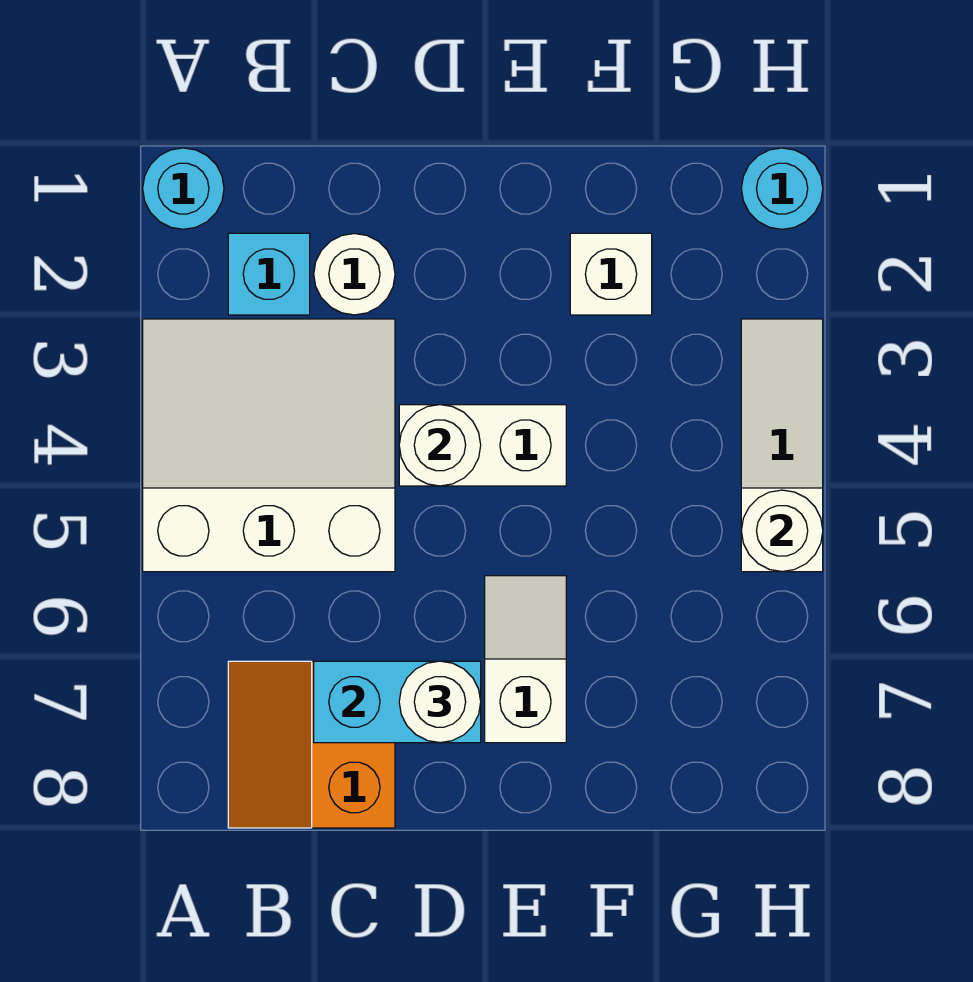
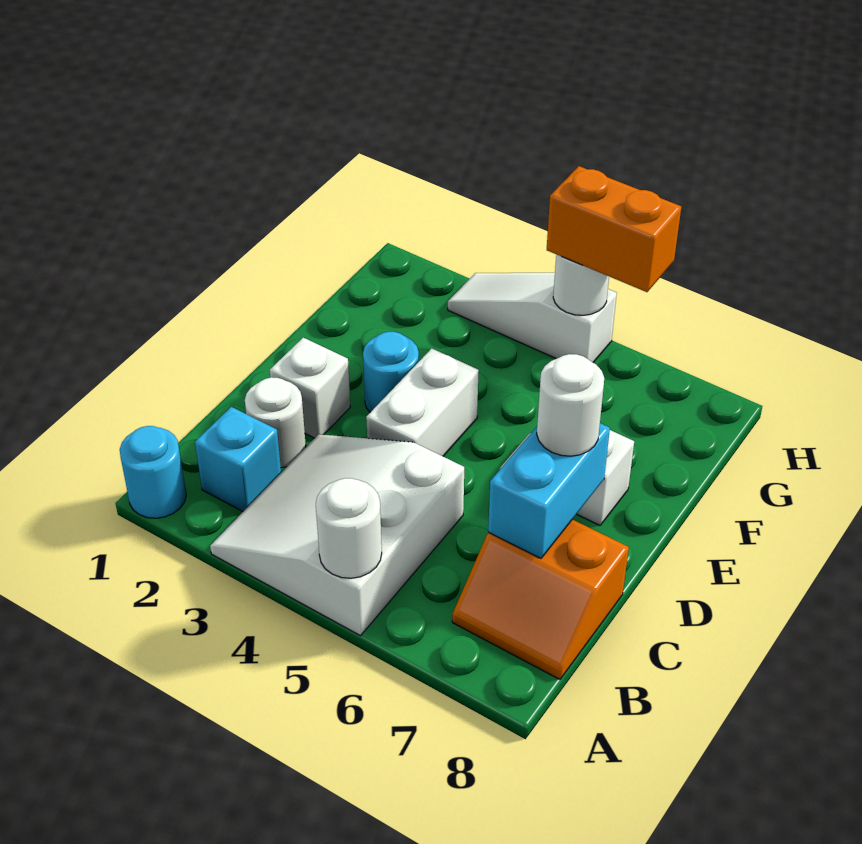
white 1x1 round brick [399,405,481,486] -> white 1x1 round brick moved to [316,478,382,578]
white 1x1 brick [570,233,652,315] -> white 1x1 brick moved to [270,338,350,438]
cyan 1x1 round brick [741,148,823,229] -> cyan 1x1 round brick moved to [363,332,419,412]
none -> orange 1x2 brick [547,166,681,292]

